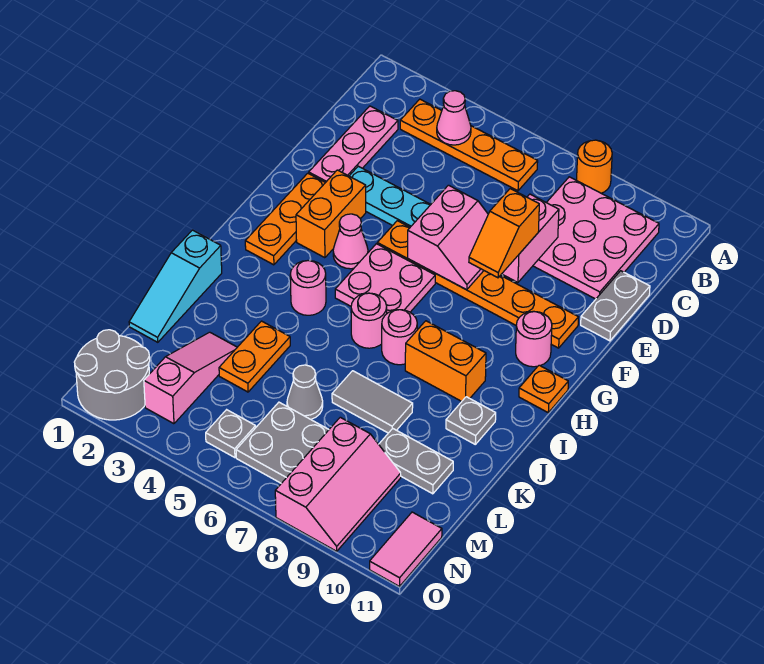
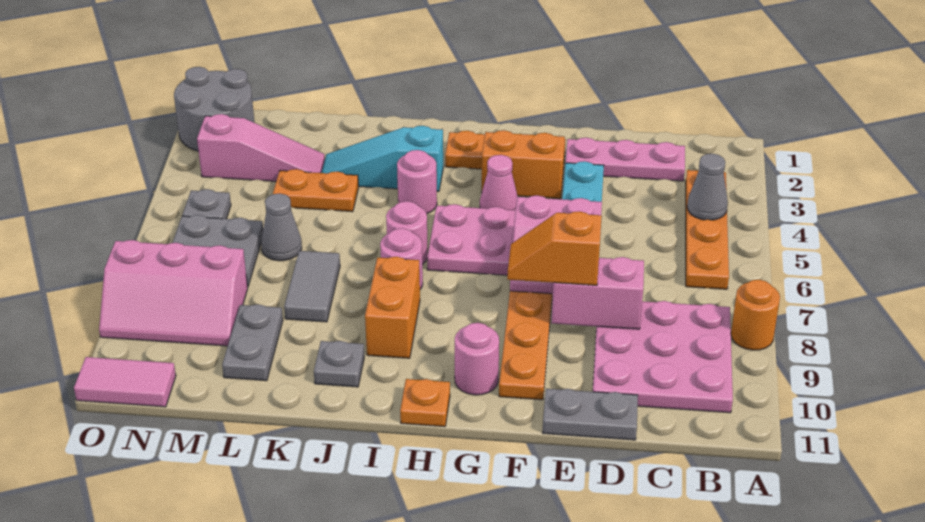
pink 1x1 cone [437,91,471,145] -> grey 1x1 cone [687,154,728,220]
cyan 1x3 slope [129,230,222,342] -> cyan 1x3 slope moved to [322,126,443,191]

